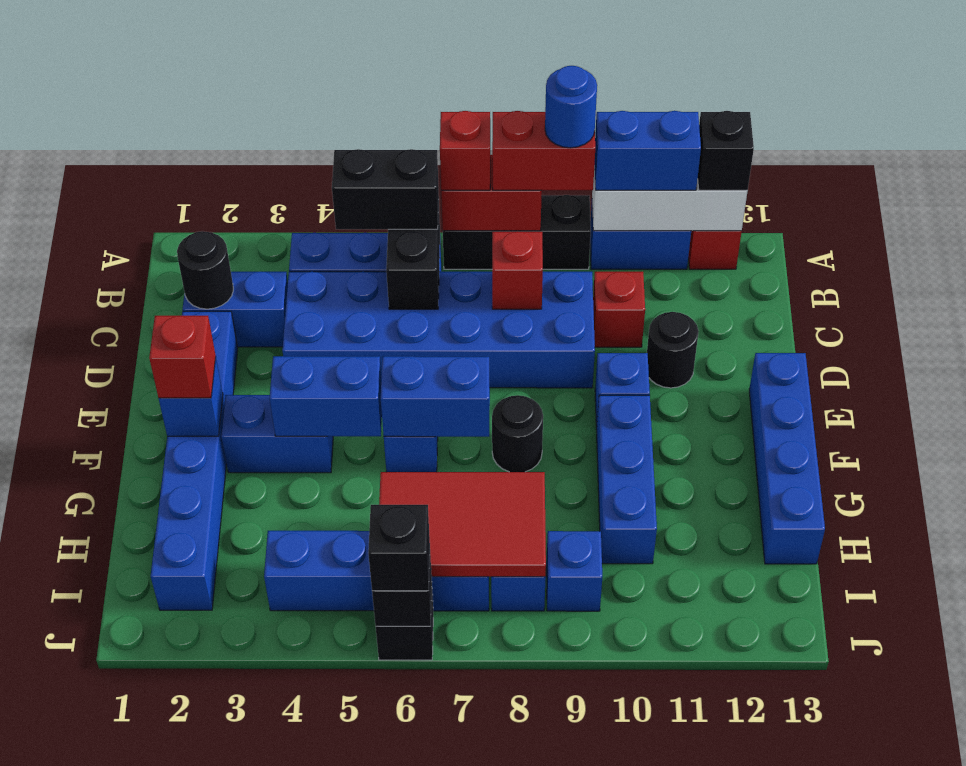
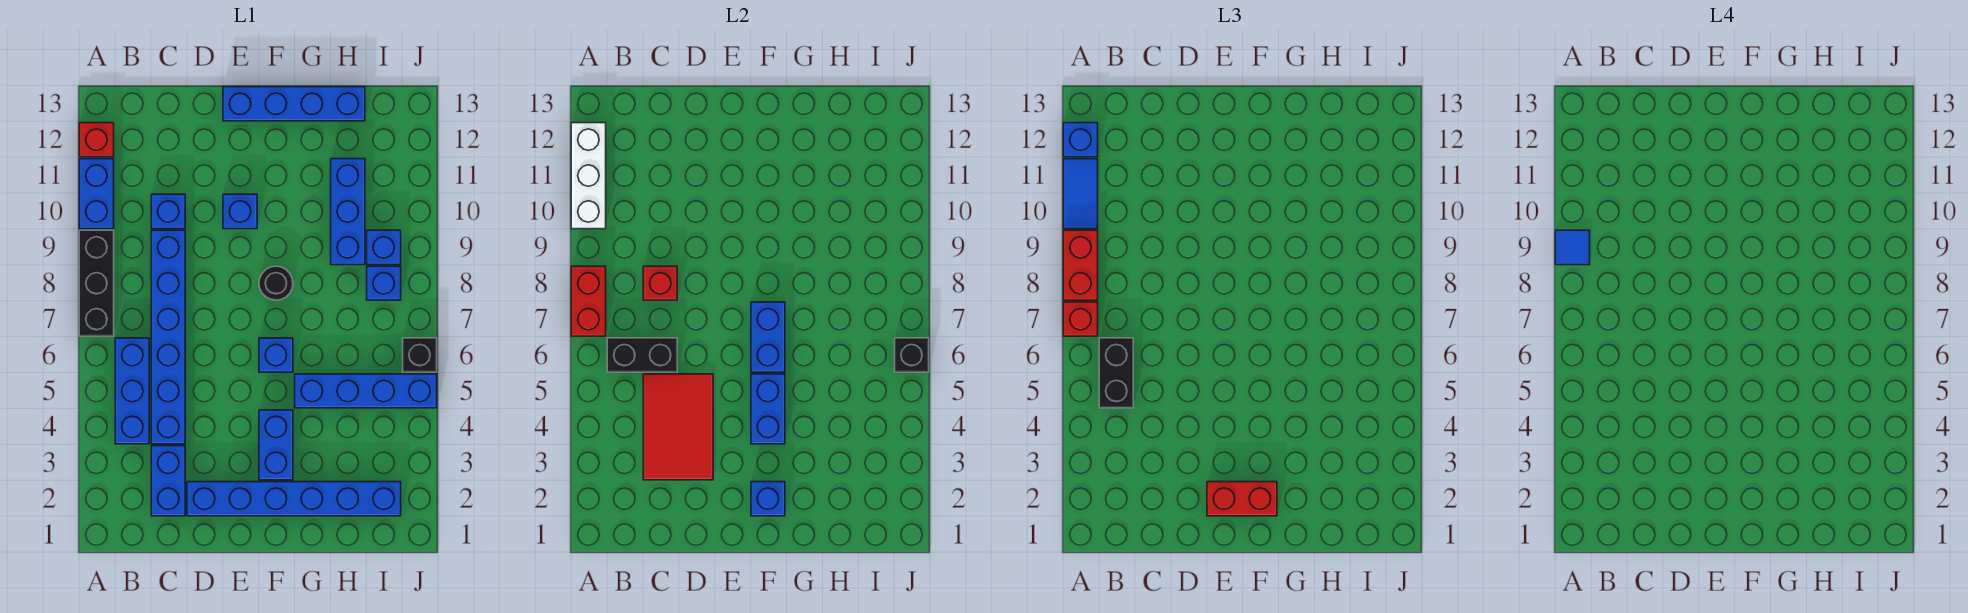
blue 1x1 round brick [545,66,597,148] -> blue 1x1 tile [1555,230,1590,265]
blue 1x2 brick [595,111,701,190] -> blue 1x2 tile [1063,159,1098,229]
black 1x1 brick [698,111,754,190] -> blue 1x1 brick [1063,123,1098,157]
black 1x1 round brick [177,231,233,309] -> none
blue 2x6 brick [282,272,595,388] -> blue 1x6 brick [151,230,185,444]
red 1x1 brick [593,272,645,347] -> blue 1x1 brick [151,194,185,229]
black 1x1 round brick [647,312,699,388] -> none
red 1x1 brick [149,316,216,398] -> red 1x2 brick [1207,482,1277,516]
blue 1x3 brick [596,395,657,564] -> blue 1x3 brick turned to [331,159,365,265]
red 2x3 tile [379,472,546,577] -> red 2x3 tile moved to [643,374,713,480]
blue 1x4 brick [264,531,489,611] -> blue 1x4 brick turned to [295,374,437,408]
black 1x1 brick [368,505,430,591] -> none

